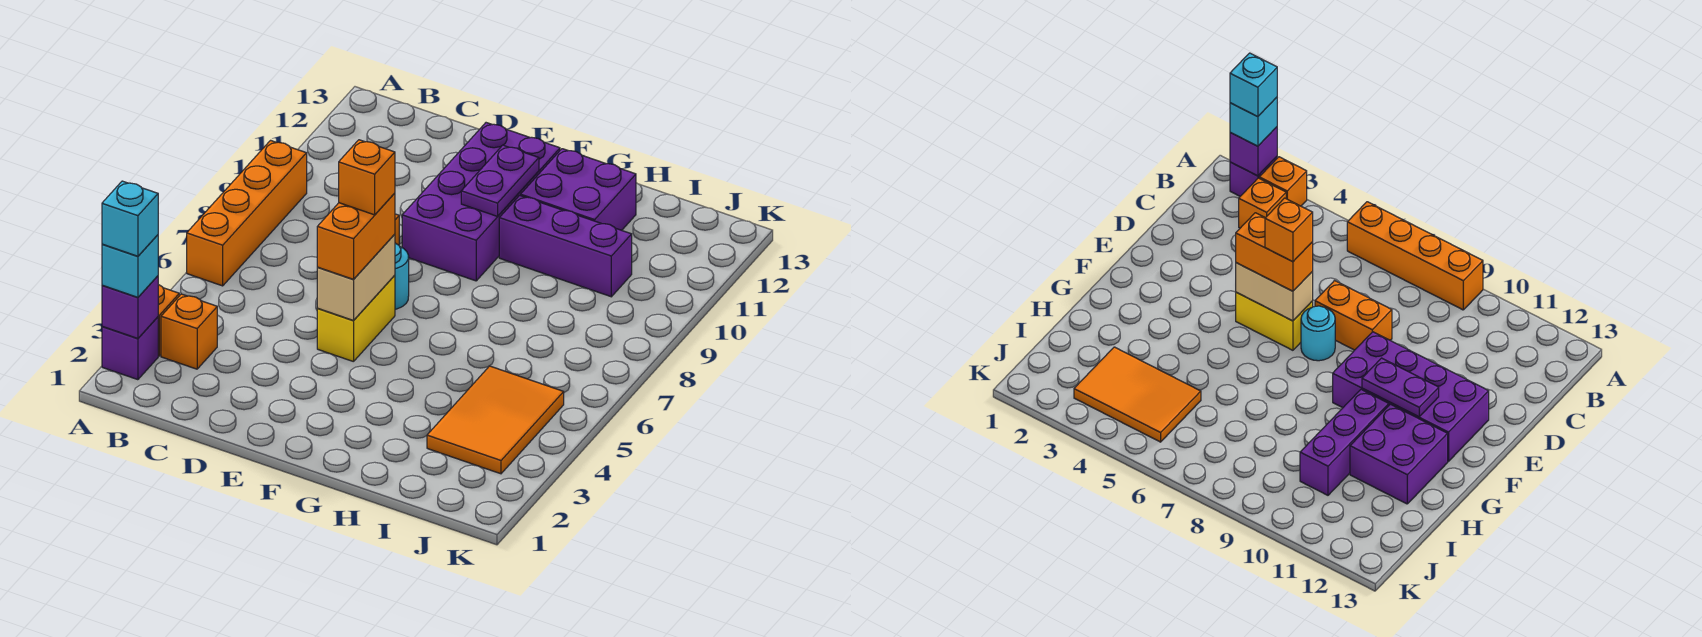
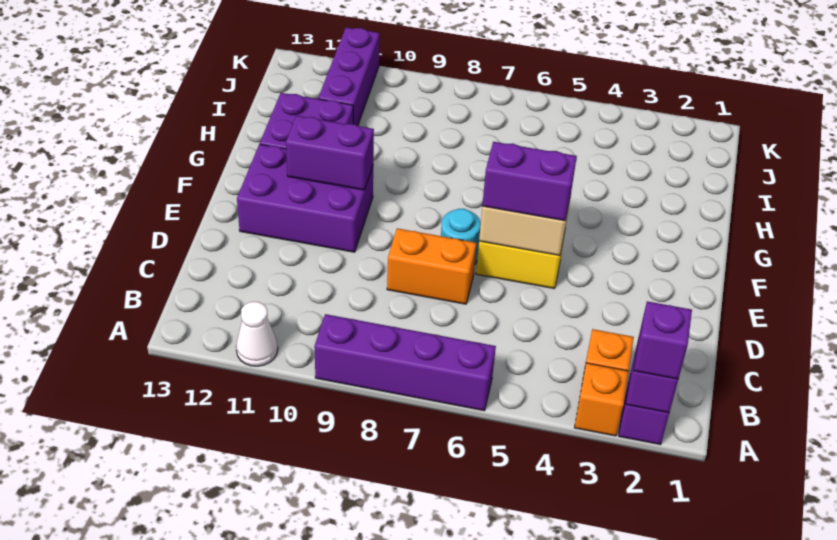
cyan 1x1 brick [102,235,158,297] -> purple 1x1 brick [634,301,692,379]
cyan 1x1 brick [102,181,158,256] -> none
orange 1x4 brick [187,140,307,286] -> purple 1x4 brick [314,314,496,411]
none -> white 1x1 cone [236,302,278,366]
orange 1x2 brick [317,193,395,280] -> purple 1x2 brick [482,142,577,221]
orange 1x1 brick [339,140,395,215] -> none
purple 2x4 brick [402,123,560,281] -> purple 2x3 brick [237,144,373,252]
purple 1x2 plate [461,145,539,216] -> purple 1x2 brick [286,116,374,190]
purple 1x3 brick [499,195,632,297] -> purple 1x3 brick moved to [318,27,380,126]
orange 2x3 tile [427,366,564,474] -> none

